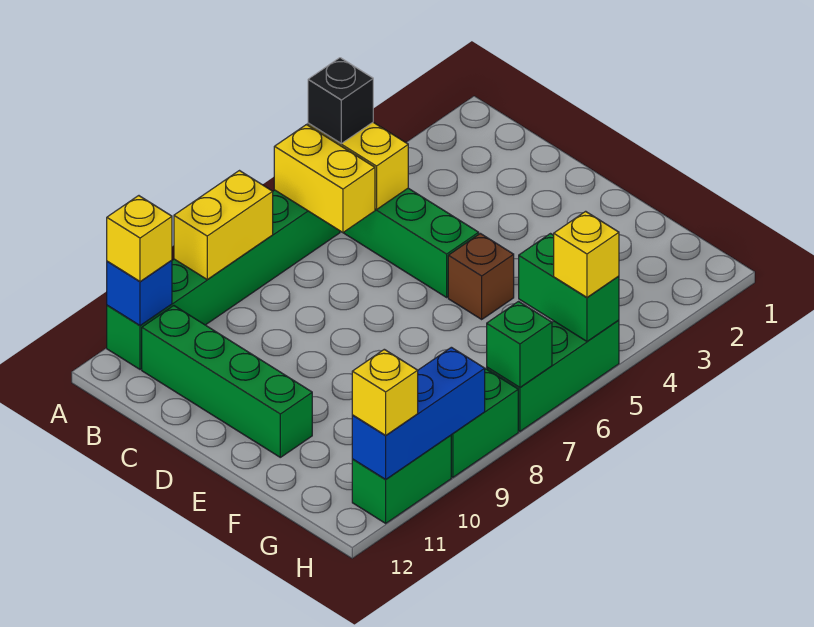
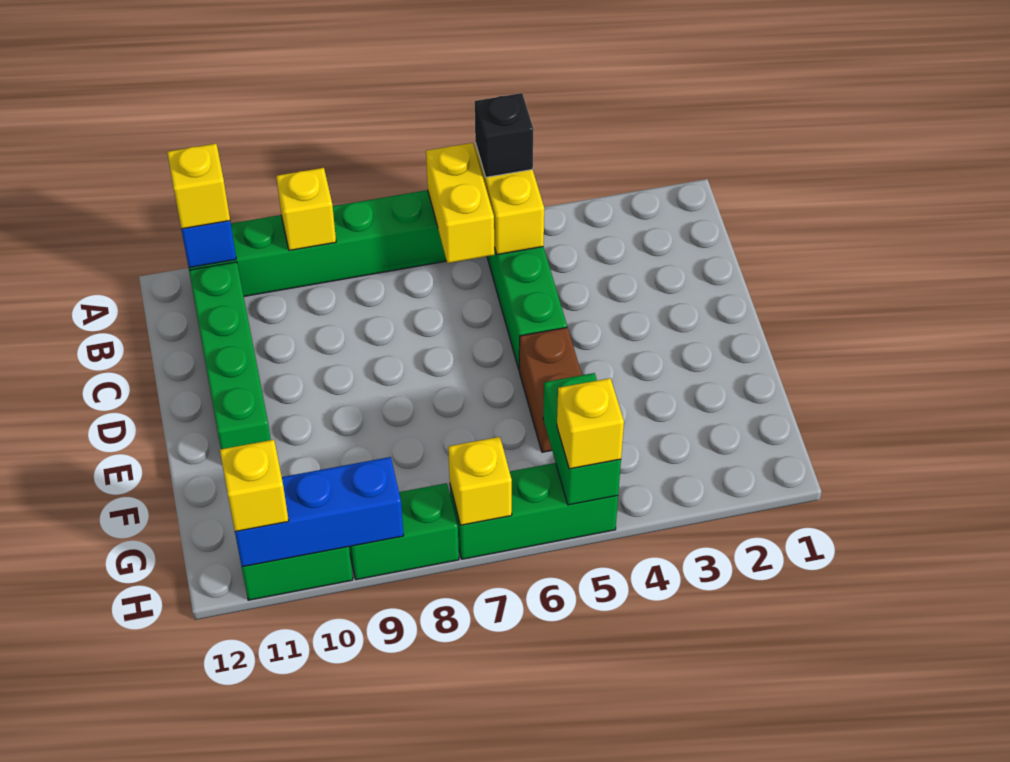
yellow 1x2 brick [174,171,273,280] -> yellow 1x1 brick [276,168,336,250]
brown 1x1 brick [448,233,514,319] -> brown 1x2 brick [519,328,582,452]
green 1x1 brick [487,302,552,387] -> yellow 1x1 brick [448,437,512,525]

